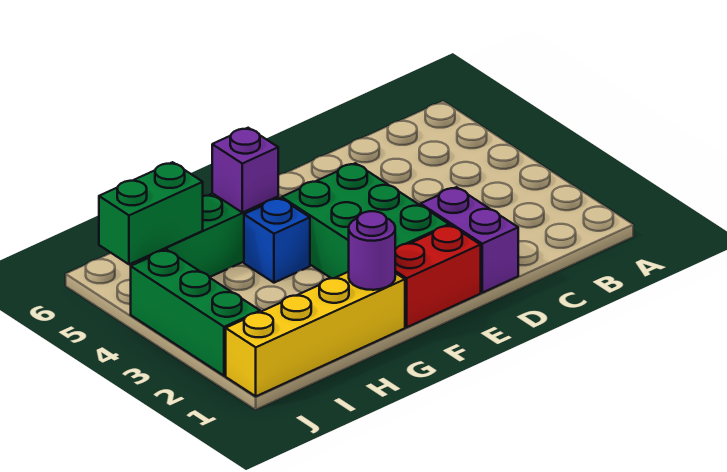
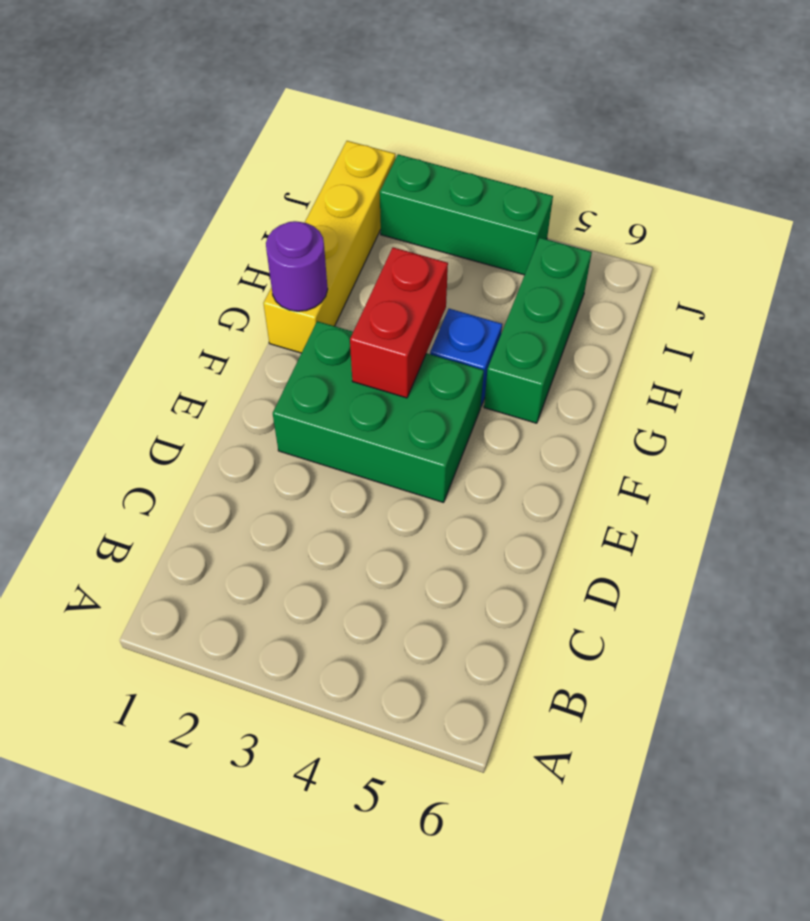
purple 1x2 brick [420,187,518,293] -> none
red 1x2 brick [395,225,481,327] -> red 1x2 brick moved to [350,247,448,398]
purple 1x1 brick [212,128,278,213] -> none
green 1x2 brick [99,162,203,265] -> none

